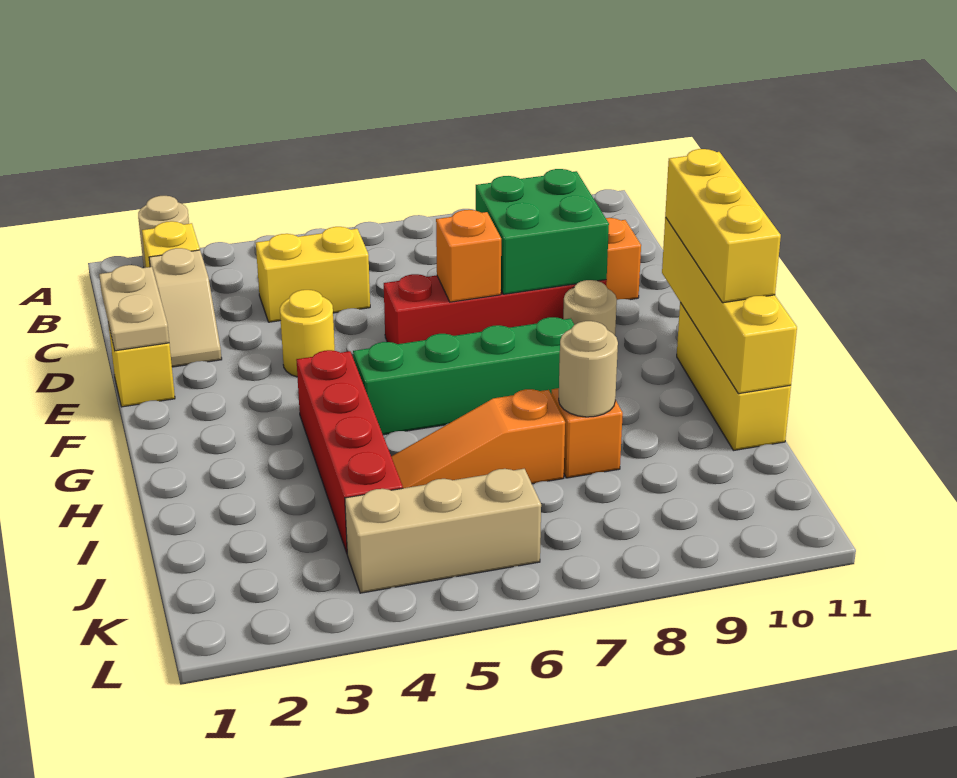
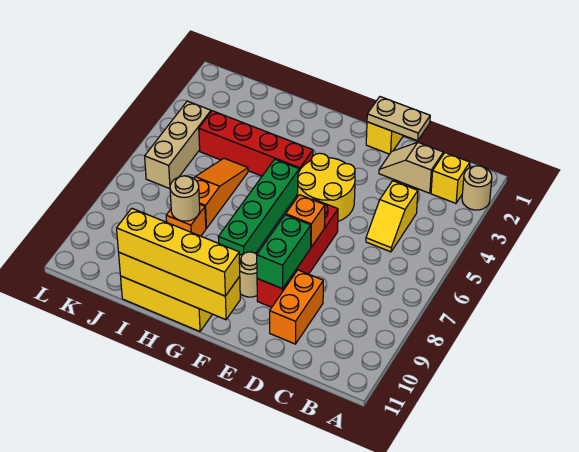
yellow 1x2 brick [256,227,370,322] -> yellow 1x2 slope [366,181,418,252]
green 2x2 brick [476,169,609,294] -> green 1x2 brick [257,215,311,289]
yellow 1x1 round brick [280,290,335,377] -> yellow 2x2 round brick [297,153,355,221]
yellow 1x3 brick [665,149,781,303] -> yellow 1x4 brick [117,208,240,296]

